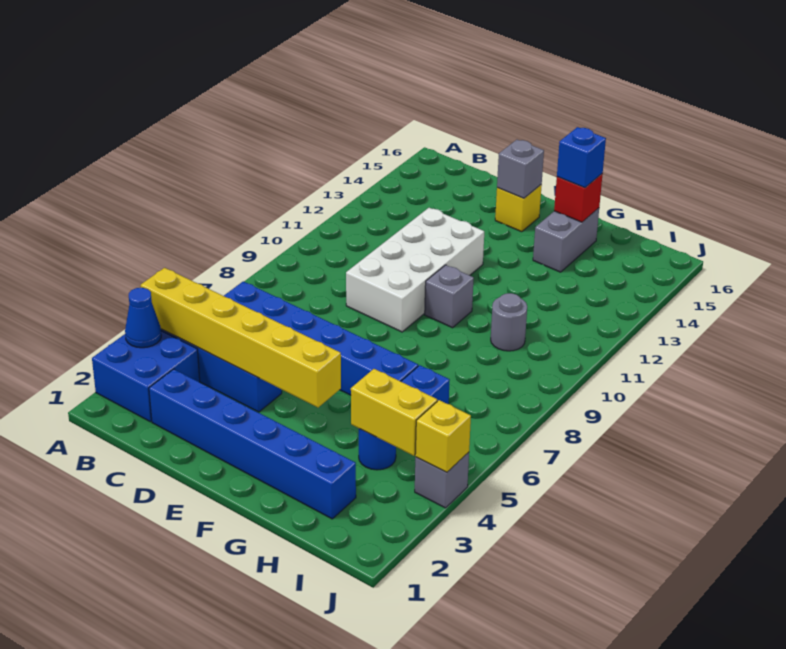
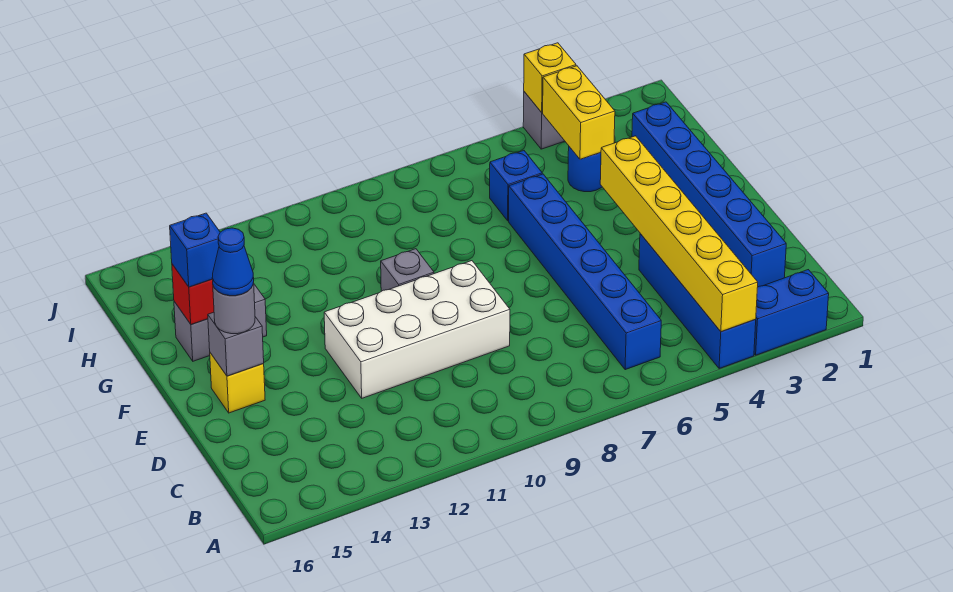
blue 2x2 brick [92,331,200,422] -> blue 1x2 brick [754,270,829,355]
blue 1x1 cone [125,288,161,348] -> blue 1x1 cone moved to [212,228,254,296]
grey 1x1 round brick [491,293,527,351] -> grey 1x1 round brick moved to [213,282,255,334]

